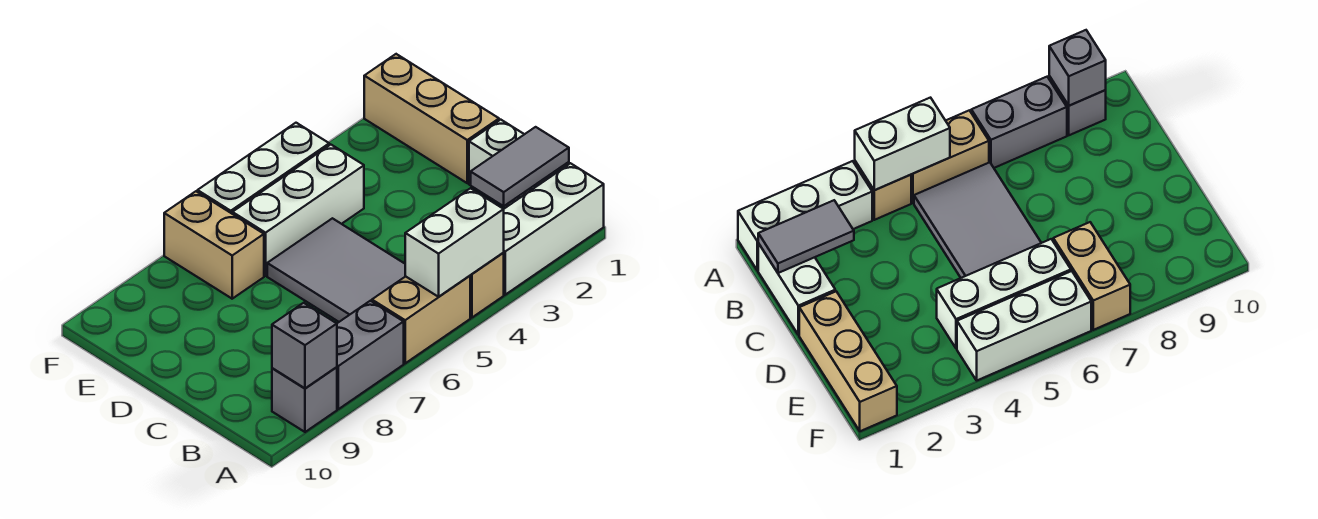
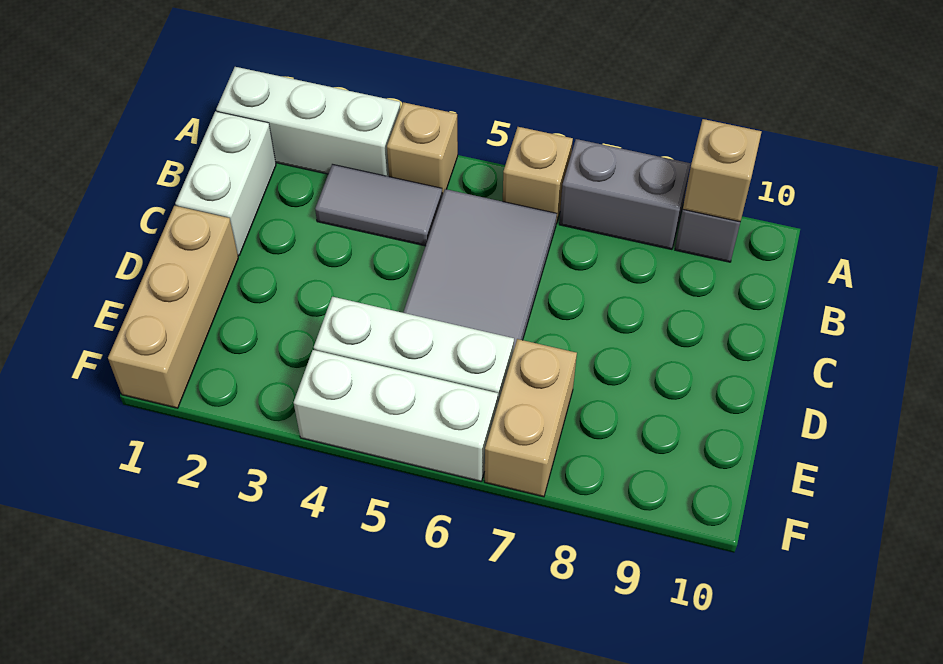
white 1x2 brick [405,188,504,297] -> none
tan 1x2 brick [372,276,470,363] -> tan 1x1 brick [503,127,573,224]
grey 1x1 brick [272,303,337,388] -> tan 1x1 brick [683,119,762,222]
grey 1x2 tile [471,127,569,206] -> grey 1x2 tile moved to [315,164,442,246]

